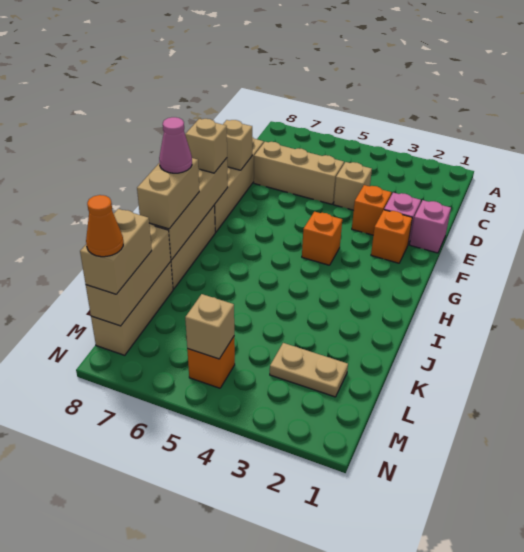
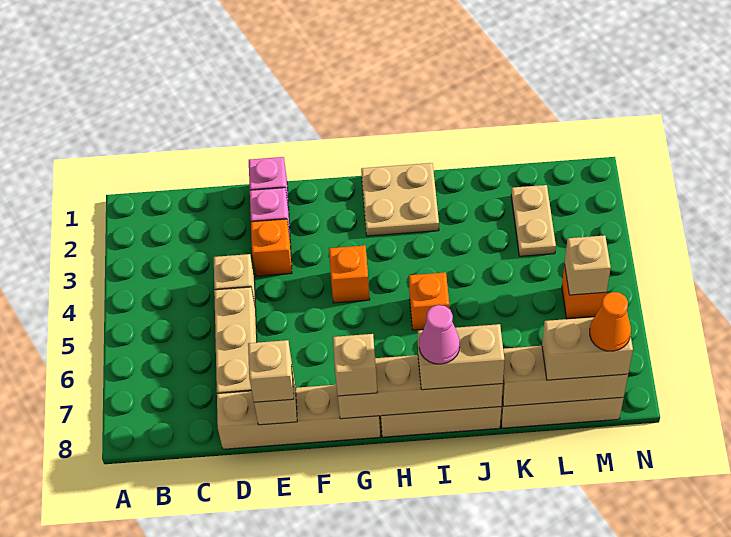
none -> tan 1x1 brick [248,340,294,402]
orange 1x1 brick [371,210,412,263] -> orange 1x1 brick moved to [409,272,449,330]
none -> tan 2x2 plate [361,163,439,236]

